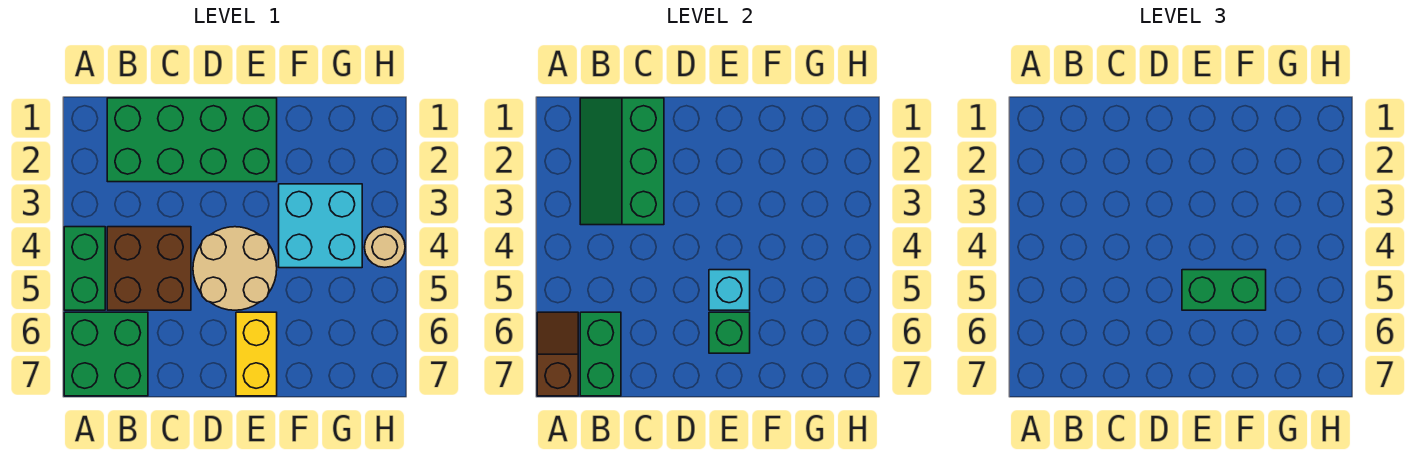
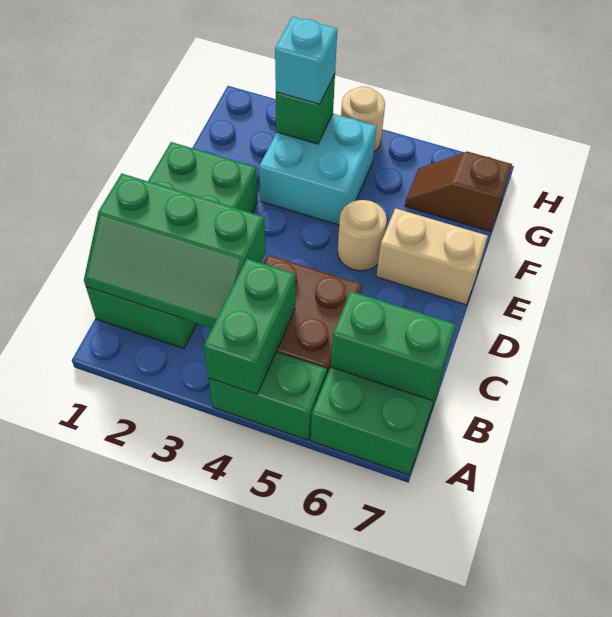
brown 1x2 slope [537,312,578,396] -> brown 1x2 slope moved to [405,151,512,232]
tan 2x2 round brick [193,227,277,310] -> tan 1x1 round brick [338,200,387,271]
cyan 1x1 brick [709,270,750,310] -> cyan 1x1 brick moved to [275,17,337,104]
green 1x2 brick [1182,270,1266,310] -> green 1x2 brick moved to [204,259,296,394]
yellow 1x2 brick [236,312,277,396] -> tan 1x2 brick [376,208,488,305]
green 1x1 brick [709,312,750,353] -> green 1x1 brick moved to [276,74,335,144]

